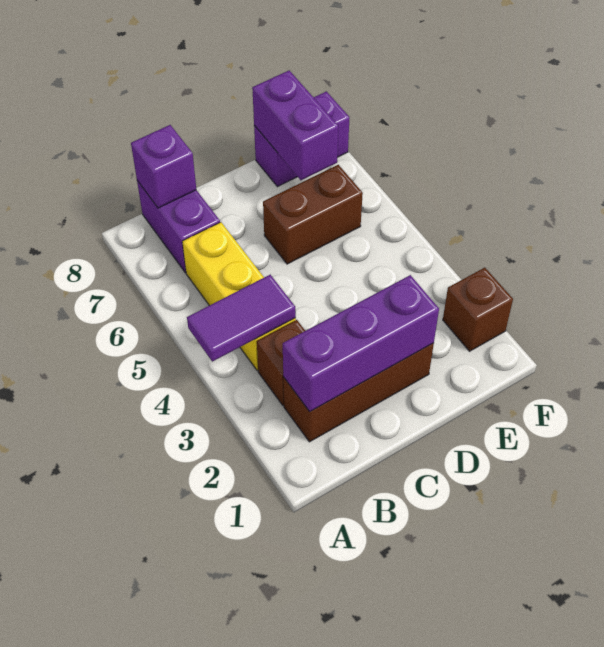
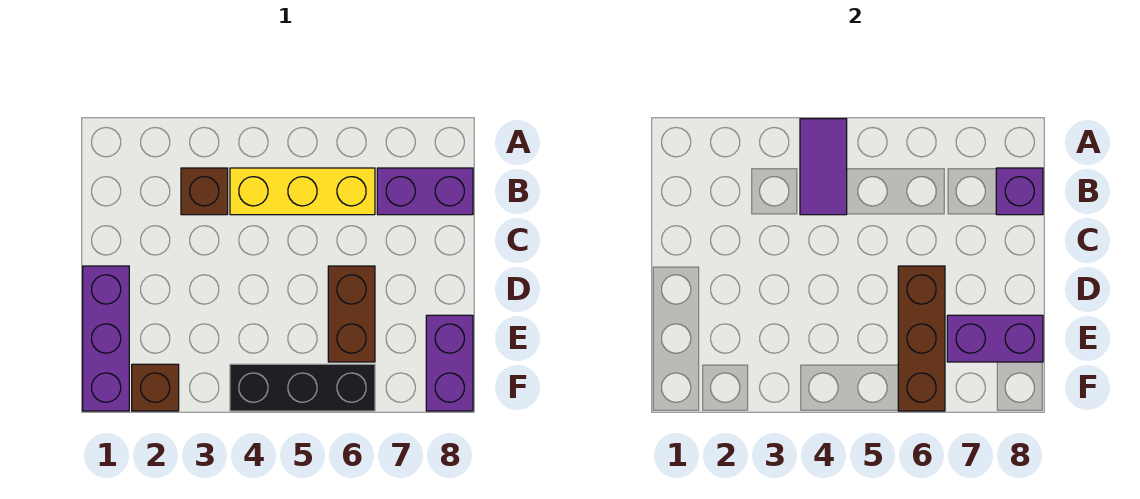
brown 1x3 brick [283,343,434,442] -> brown 1x3 brick moved to [898,266,945,411]
purple 1x3 brick [283,275,439,412] -> purple 1x3 brick moved to [83,266,129,411]
none -> black 1x3 brick [230,364,375,411]

